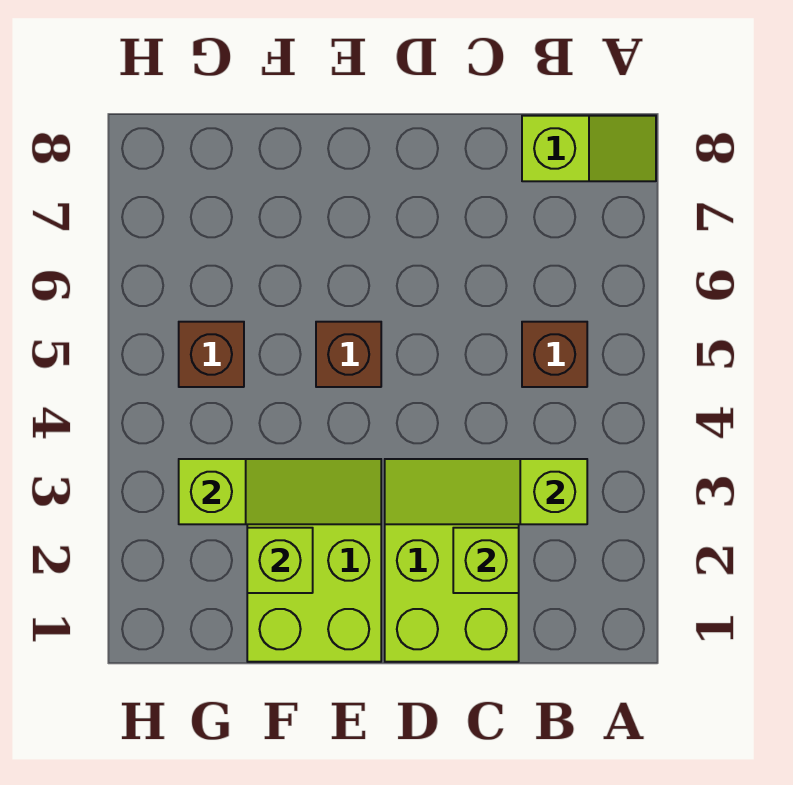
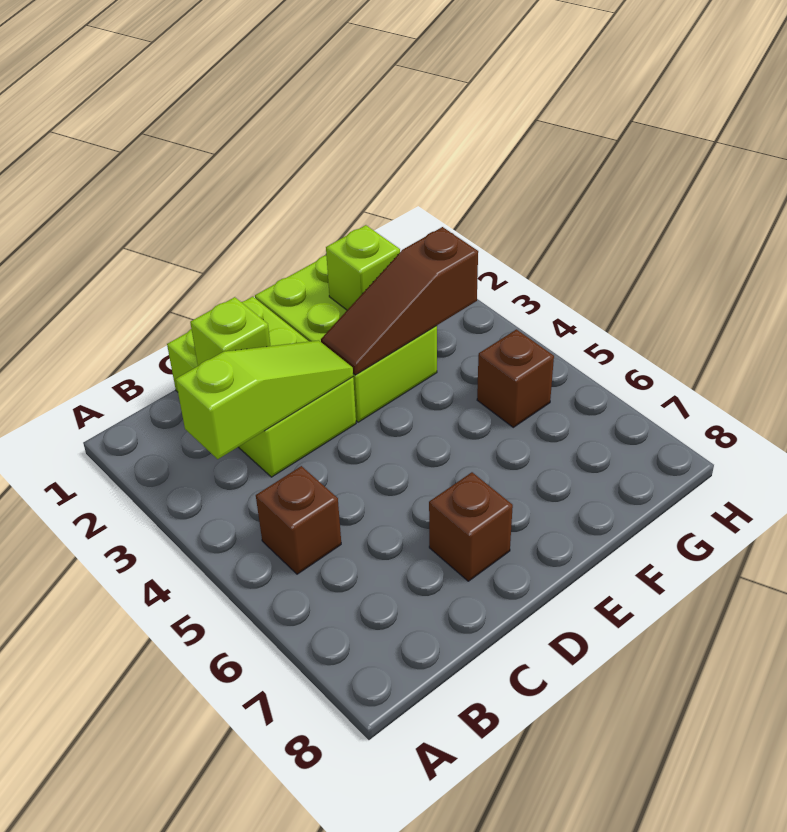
lime 1x2 slope [522,116,656,181] -> none
lime 1x3 slope [179,459,381,524] -> brown 1x3 slope [321,227,478,375]
brown 1x1 brick [316,322,381,387] -> brown 1x1 brick moved to [429,472,513,581]

